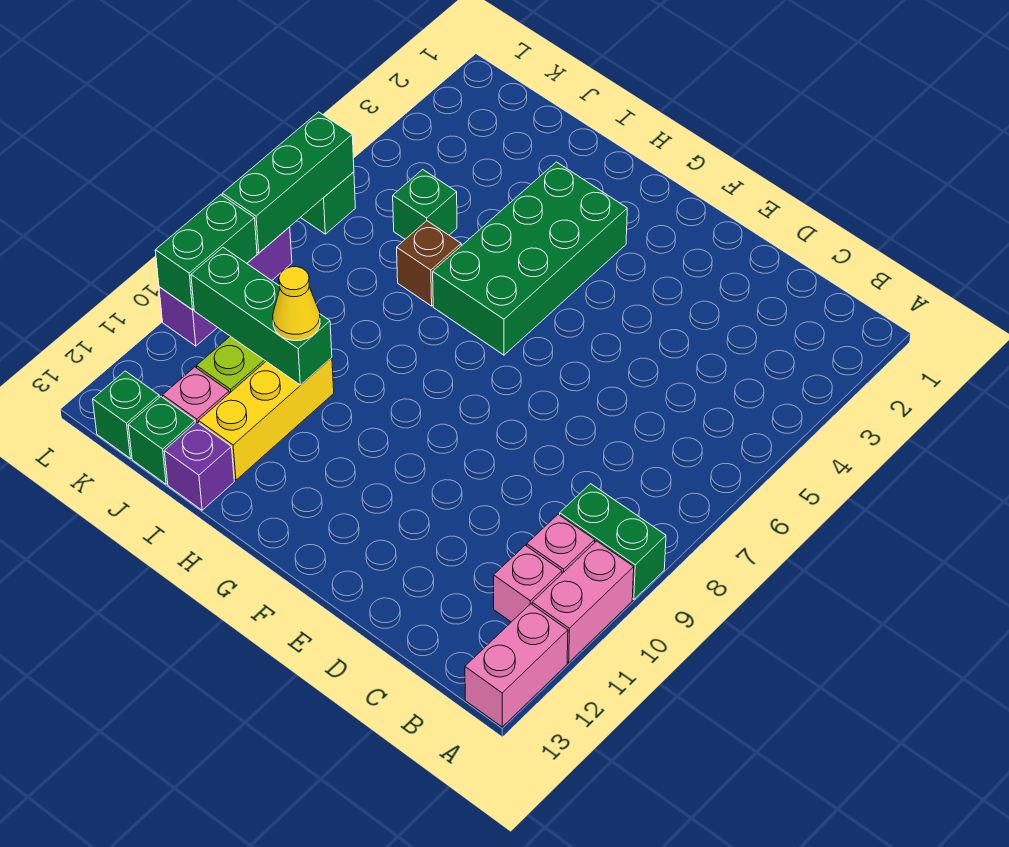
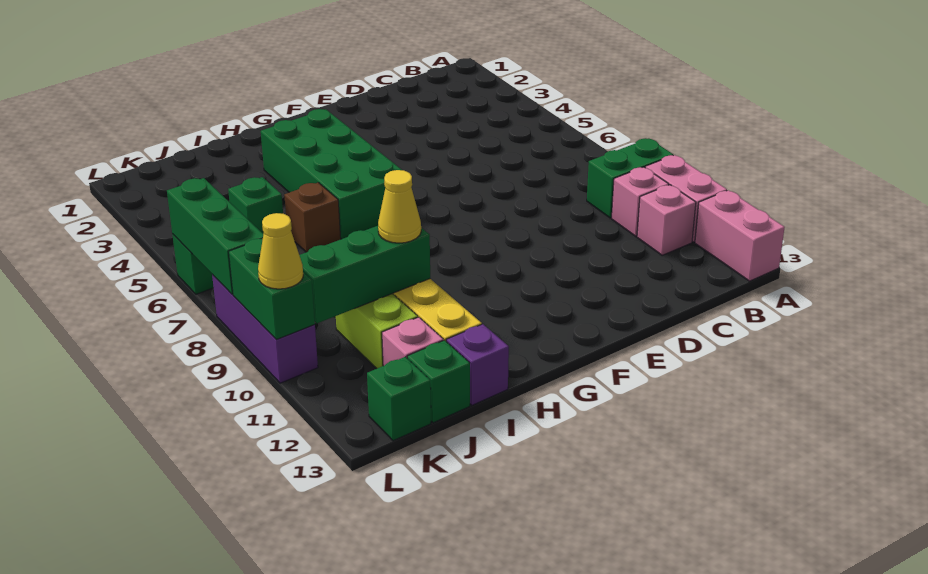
none -> yellow 1x1 cone [258,213,303,289]

